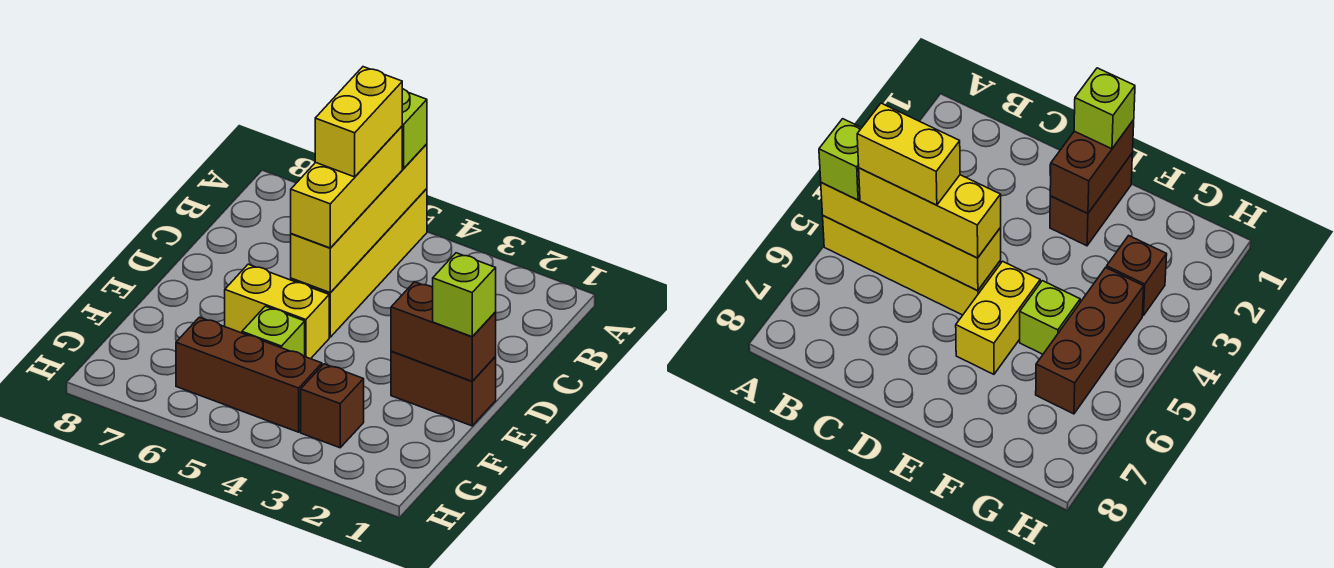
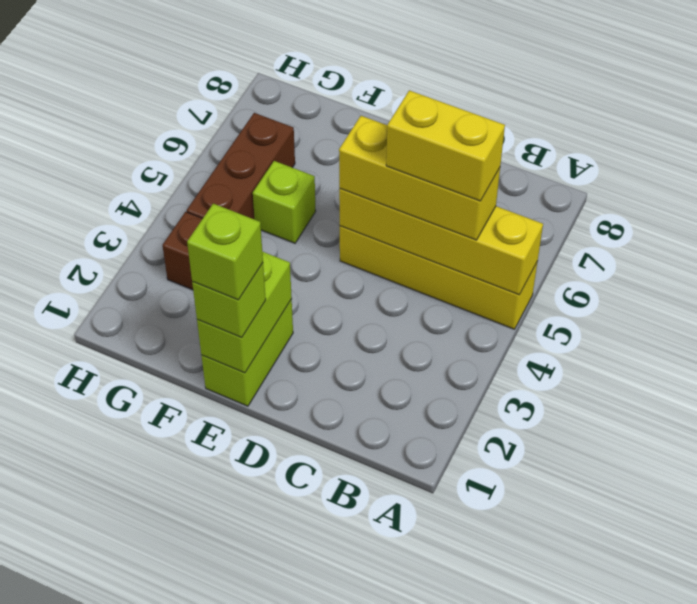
lime 1x1 brick [402,89,427,169] -> lime 1x1 brick moved to [187,204,263,300]
brown 1x2 brick [391,351,496,426] -> lime 1x2 brick [201,299,293,406]
brown 1x2 brick [391,282,496,381] -> lime 1x2 brick [197,252,292,373]
yellow 1x2 brick [225,264,329,359] -> none

